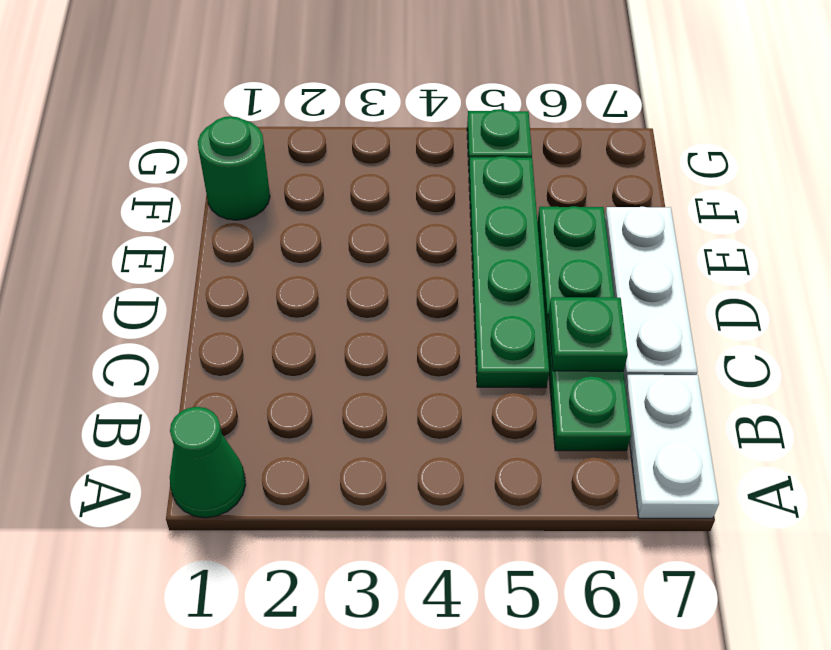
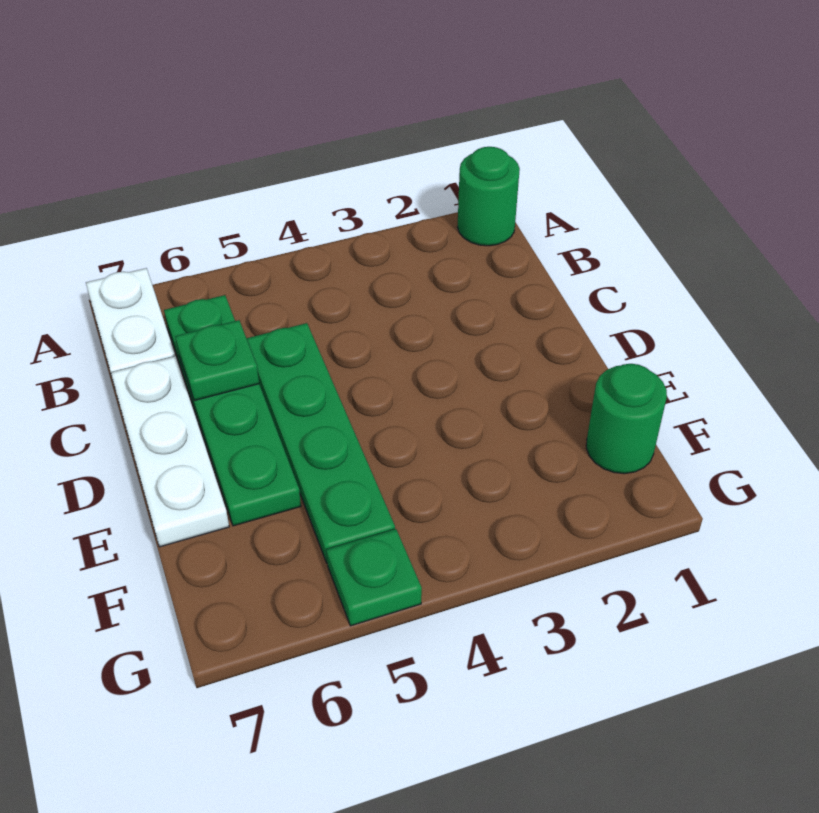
green 1x1 cone [170,407,246,518] -> green 1x1 round brick [458,147,520,246]

